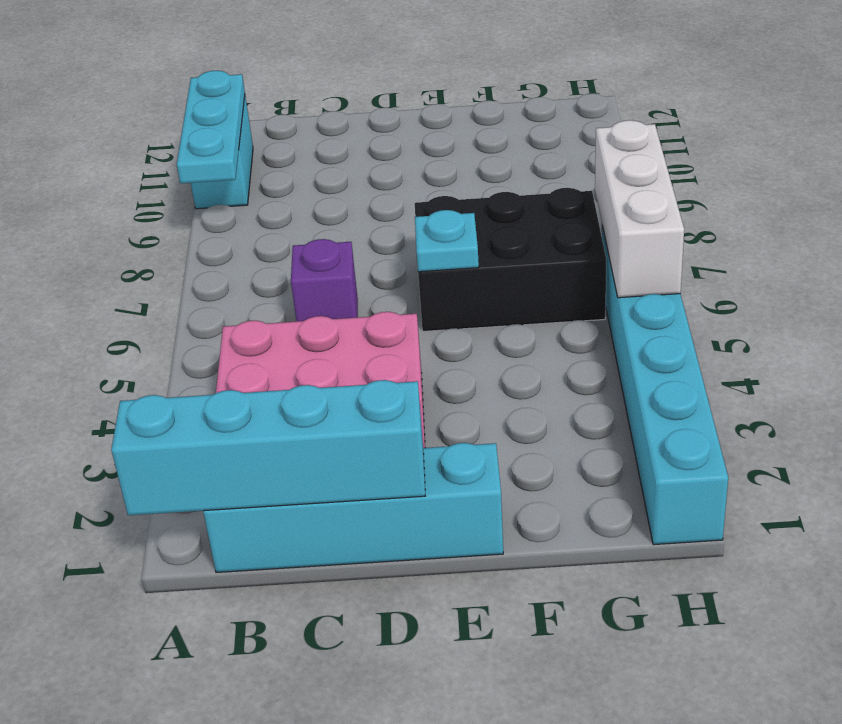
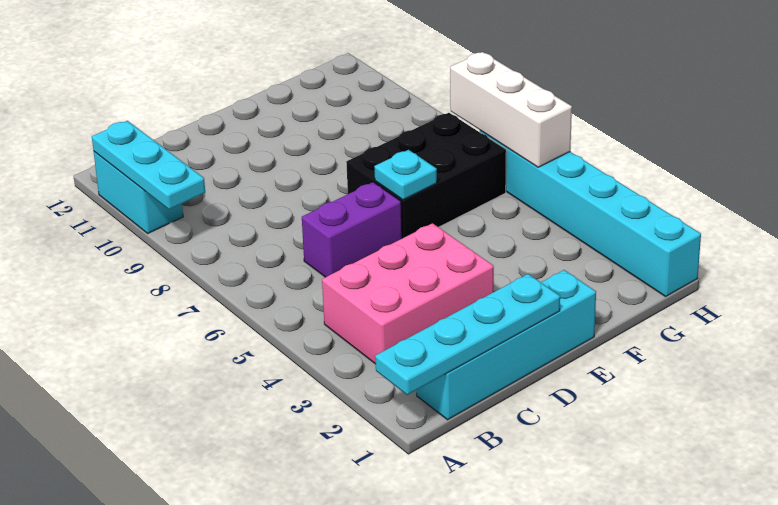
cyan 1x4 brick [111,380,425,515] -> cyan 1x4 plate [375,274,560,395]
purple 1x1 brick [291,239,358,321] -> purple 1x2 brick [302,182,402,277]

